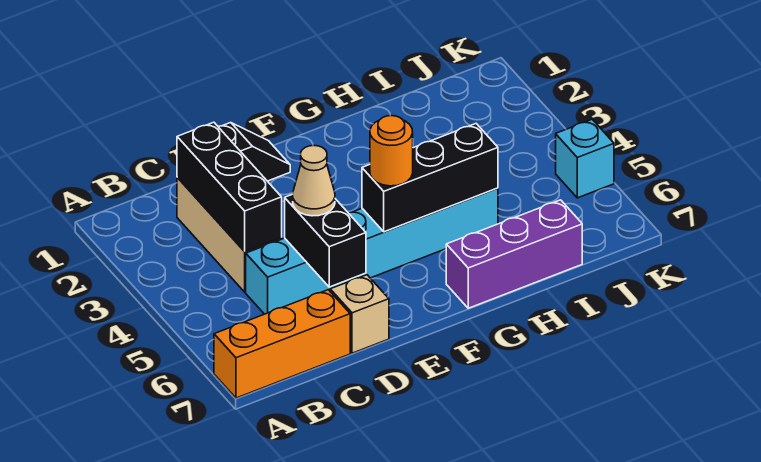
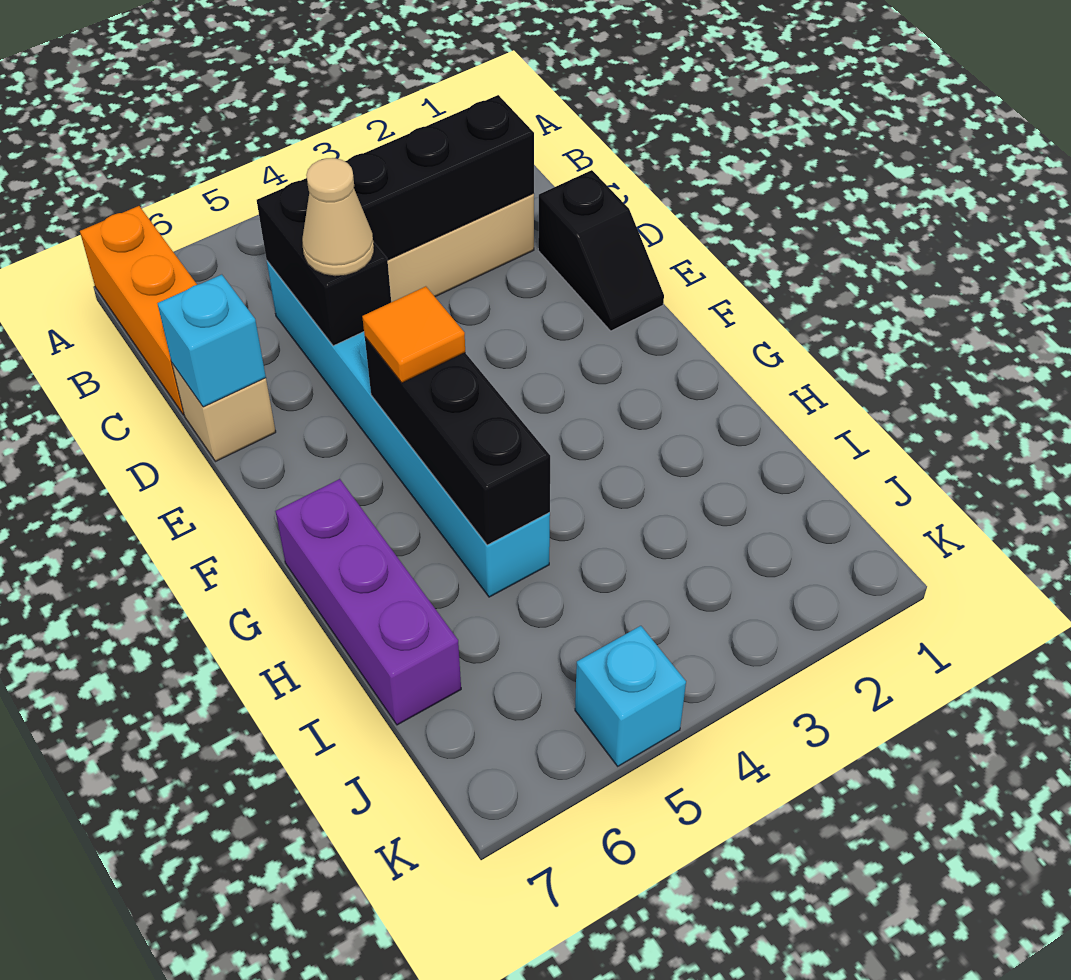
black 1x2 brick [285,194,366,287] -> black 1x2 brick turned to [257,178,391,346]
none -> cyan 1x1 brick [157,275,266,407]
orange 1x1 round brick [370,116,413,186] -> orange 1x1 tile [362,286,465,383]

